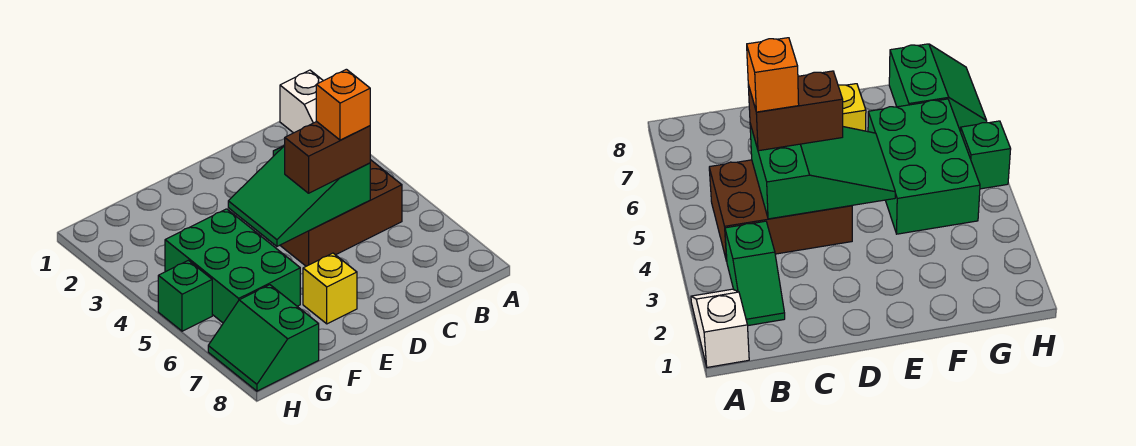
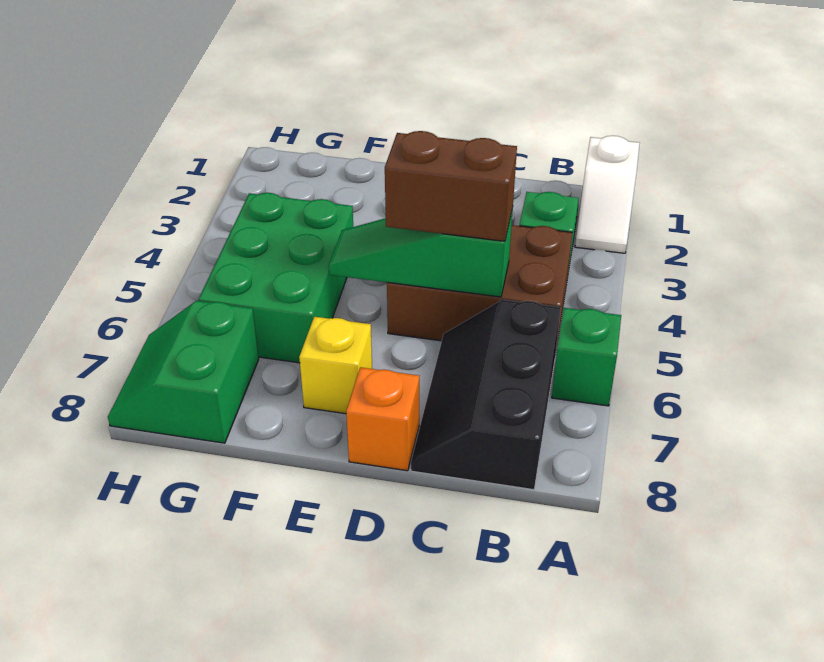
none -> black 2x3 slope [411,300,561,490]
green 2x3 slope [228,146,370,246] -> green 1x3 slope [329,208,513,297]
orange 1x1 brick [316,69,370,140] -> orange 1x1 brick moved to [346,367,419,471]
green 1x1 brick [158,260,212,331] -> green 1x1 brick moved to [552,308,621,406]

